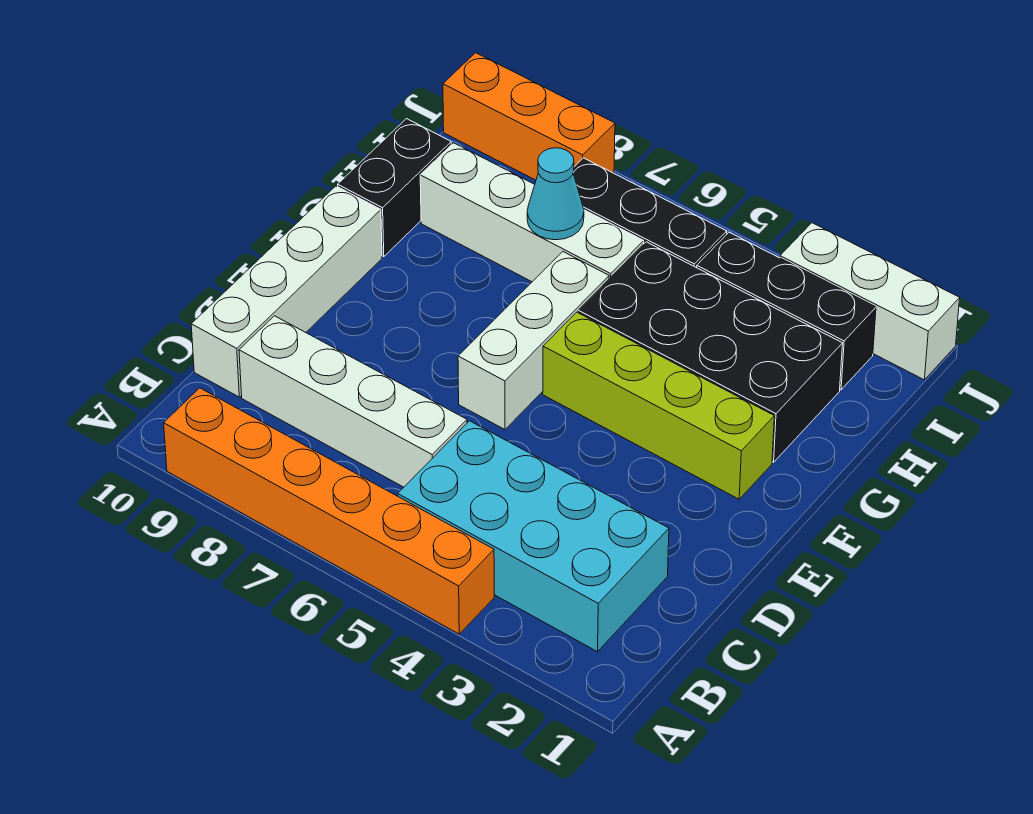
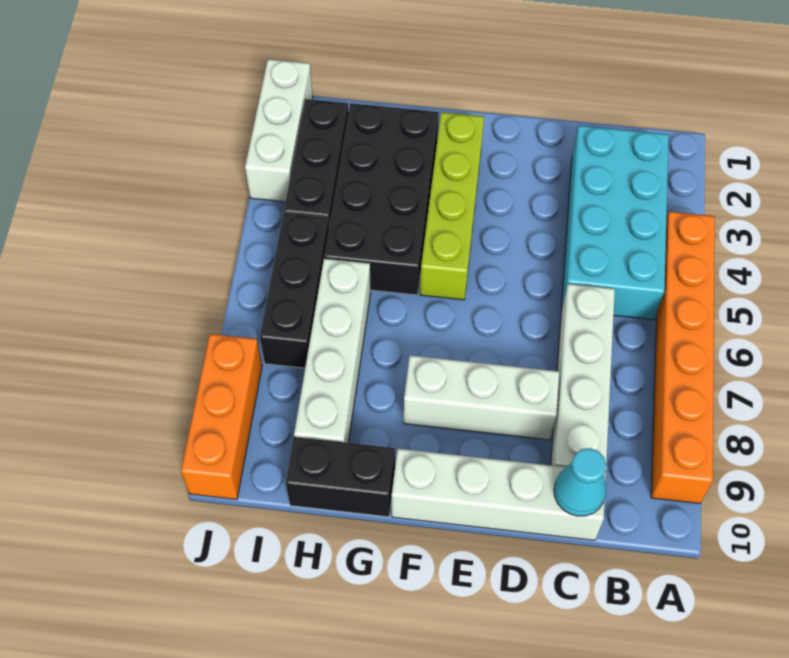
white 1x3 brick [458,252,609,429] -> white 1x3 brick moved to [404,355,559,440]
cyan 1x1 cone [527,148,584,240] -> cyan 1x1 cone moved to [554,448,606,516]

